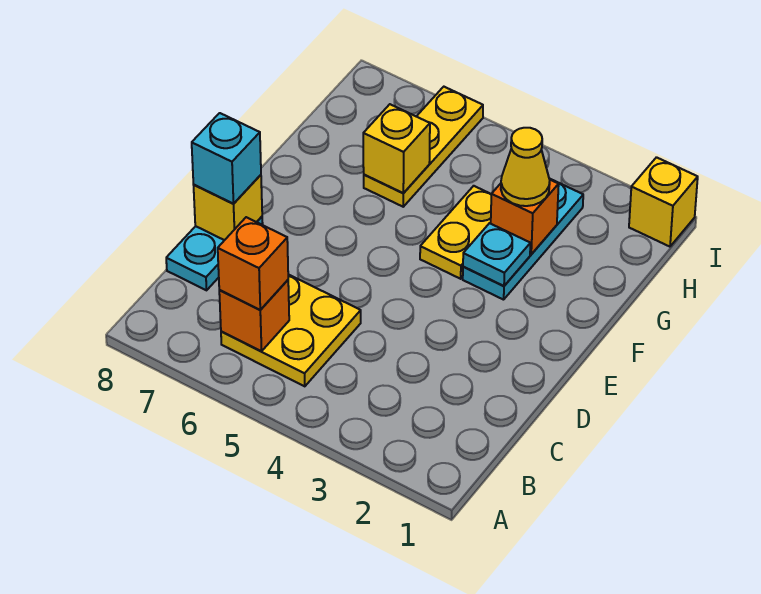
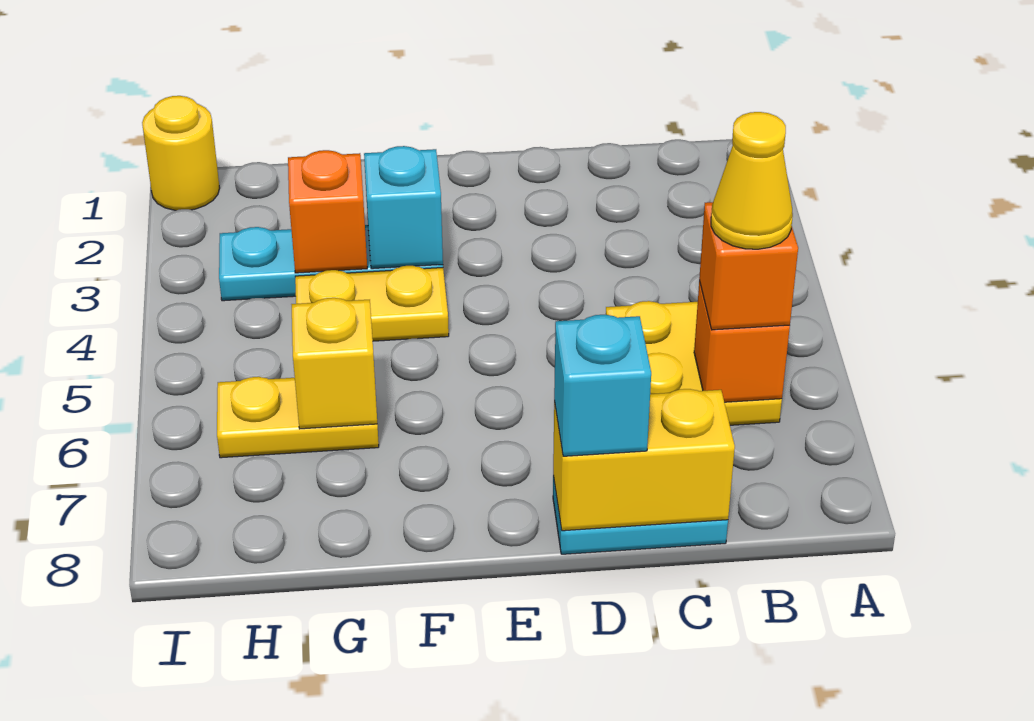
yellow 1x1 brick [194,175,262,240] -> yellow 1x2 brick [553,389,735,531]
cyan 1x1 plate [463,223,530,286] -> cyan 1x1 brick [364,146,443,269]
yellow 1x1 cone [501,128,550,206] -> yellow 1x1 cone moved to [711,112,793,249]
yellow 1x3 plate [364,87,483,207] -> yellow 1x2 plate [217,377,379,458]
yellow 1x1 brick [629,157,698,247] -> yellow 1x1 round brick [142,96,220,210]

